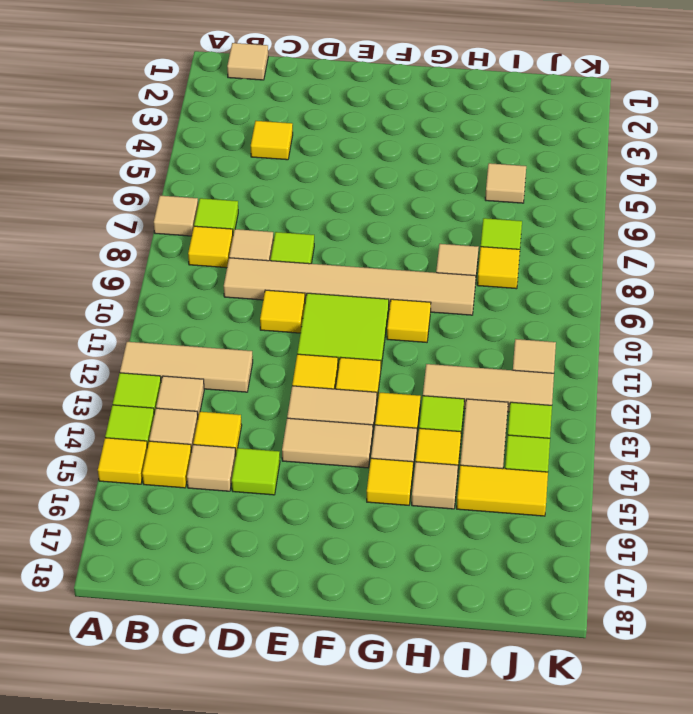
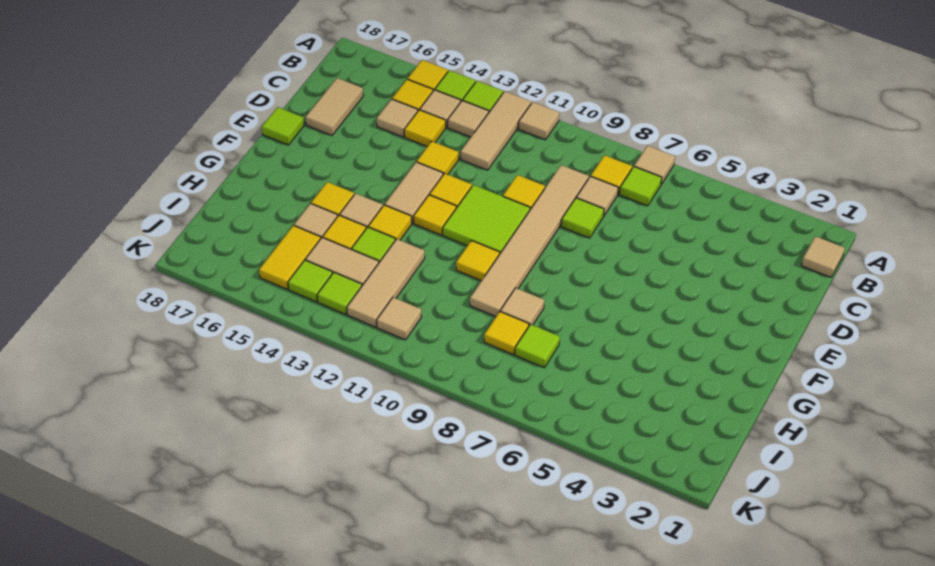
yellow 1x1 tile [251,121,293,160] -> yellow 1x1 tile moved to [417,141,459,175]
lime 1x1 tile [232,448,280,495] -> lime 1x1 tile moved to [262,107,304,145]
tan 1x2 tile [282,418,373,468] -> tan 1x2 tile moved to [306,78,363,135]
tan 1x1 tile [485,163,526,203] -> tan 1x1 tile moved to [519,102,559,140]

